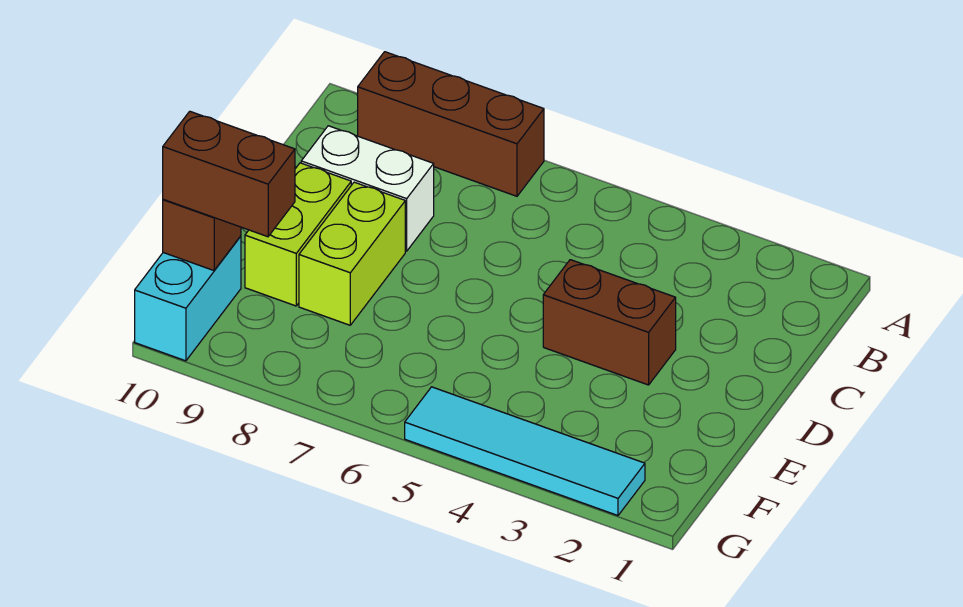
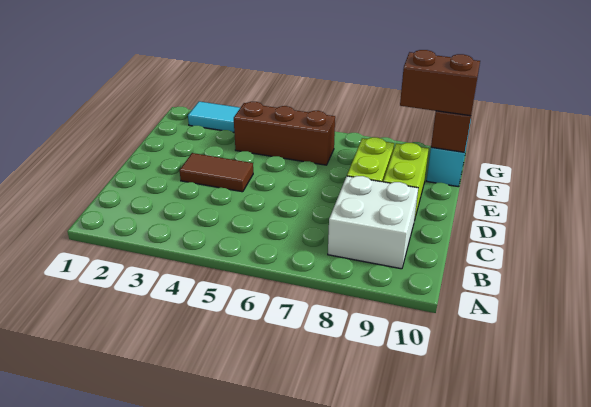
brown 1x3 brick [358,52,544,196] -> brown 1x3 brick moved to [234,102,335,165]
white 1x2 brick [301,126,434,251] -> white 2x2 brick [328,176,418,269]
brown 1x2 brick [543,260,676,385] -> brown 1x2 tile [179,153,253,192]

